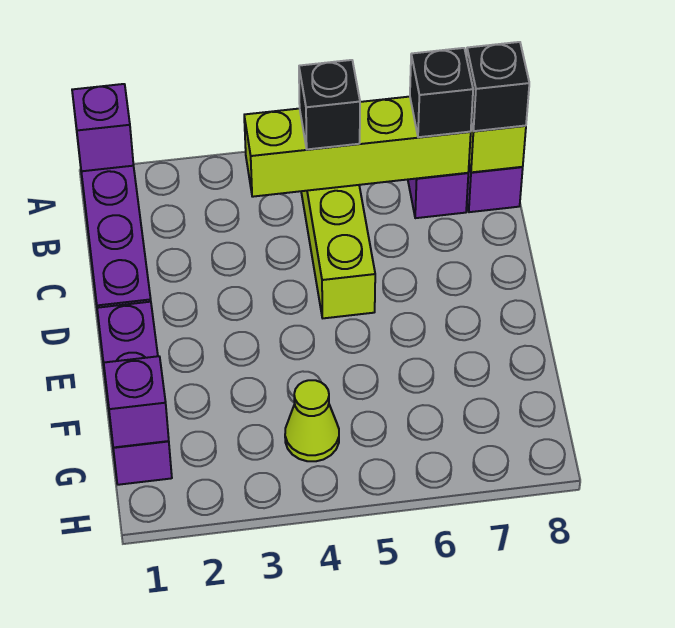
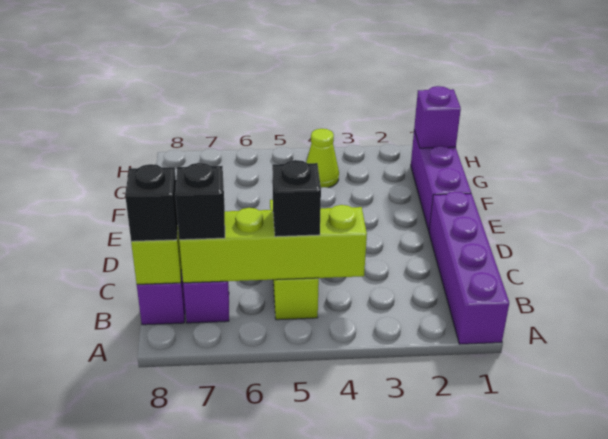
purple 1x1 brick [72,84,134,171] -> none

